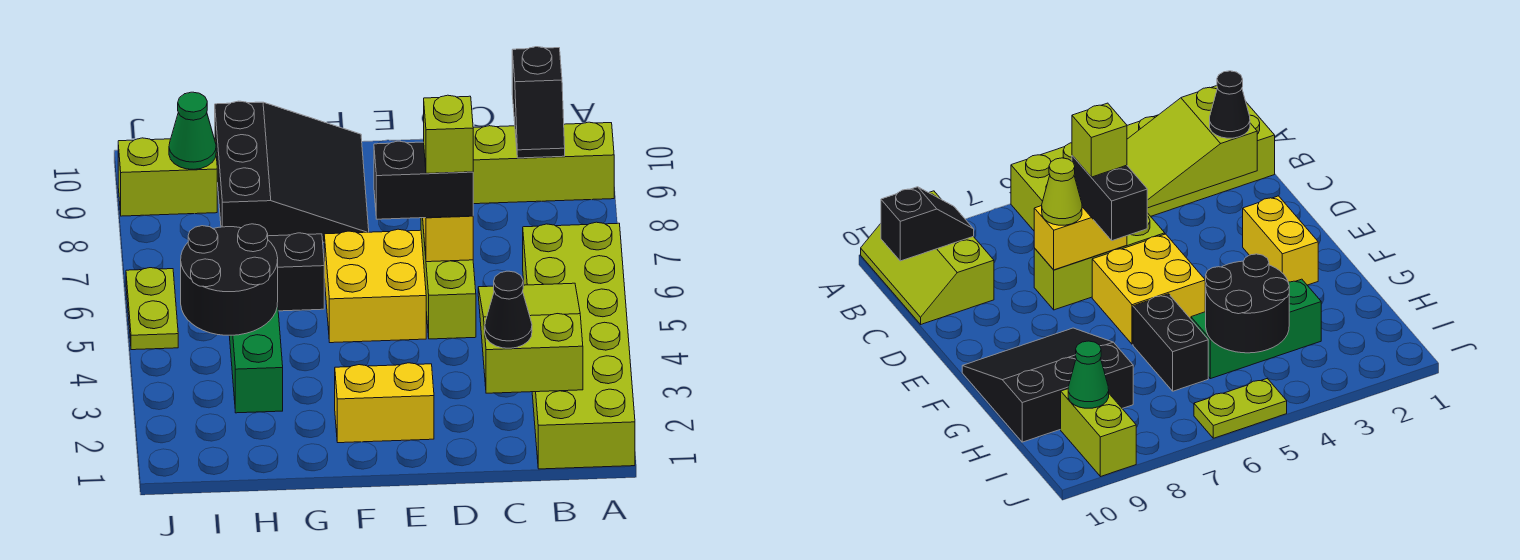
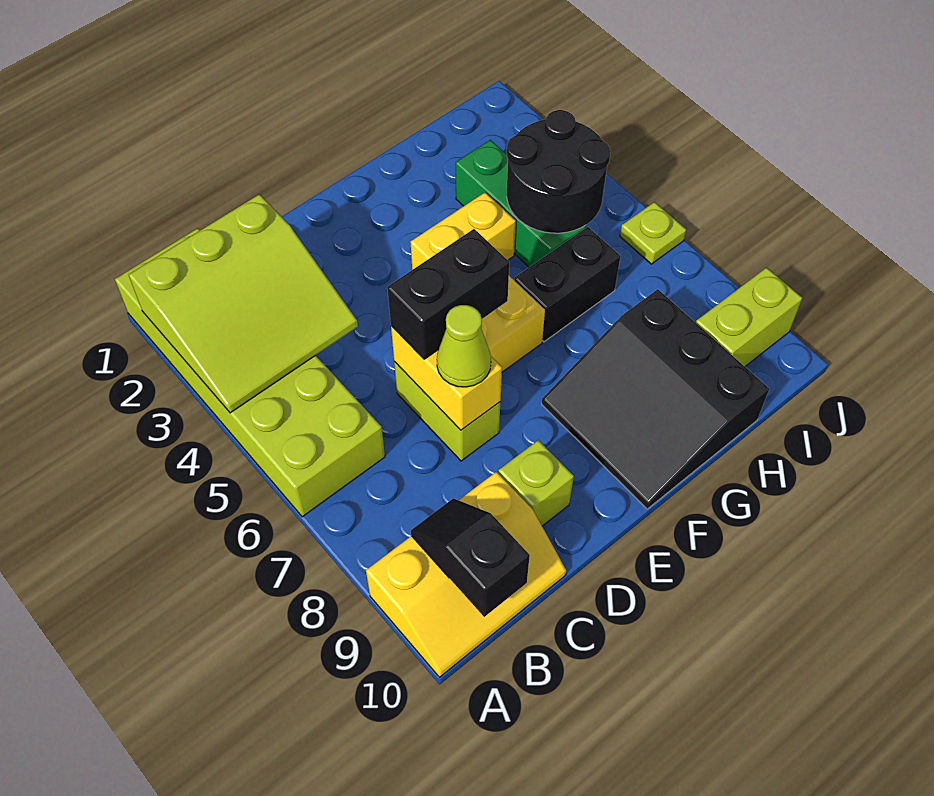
lime 2x3 slope [473,122,614,204] -> yellow 2x3 slope [366,472,566,677]
lime 2x3 slope [478,283,583,393] -> lime 3x3 slope [129,194,358,413]
black 1x1 cone [485,271,532,348] -> none
lime 1x3 brick [421,218,476,339] -> lime 1x2 brick [394,362,500,461]
lime 1x1 brick [424,95,473,173] -> lime 1x1 brick moved to [498,440,574,526]
yellow 1x2 brick [335,363,434,443] -> yellow 1x2 brick moved to [411,193,516,270]
green 1x1 cone [169,92,216,169] -> none
lime 1x2 plate [126,268,178,350] -> lime 1x1 plate [620,202,686,264]

